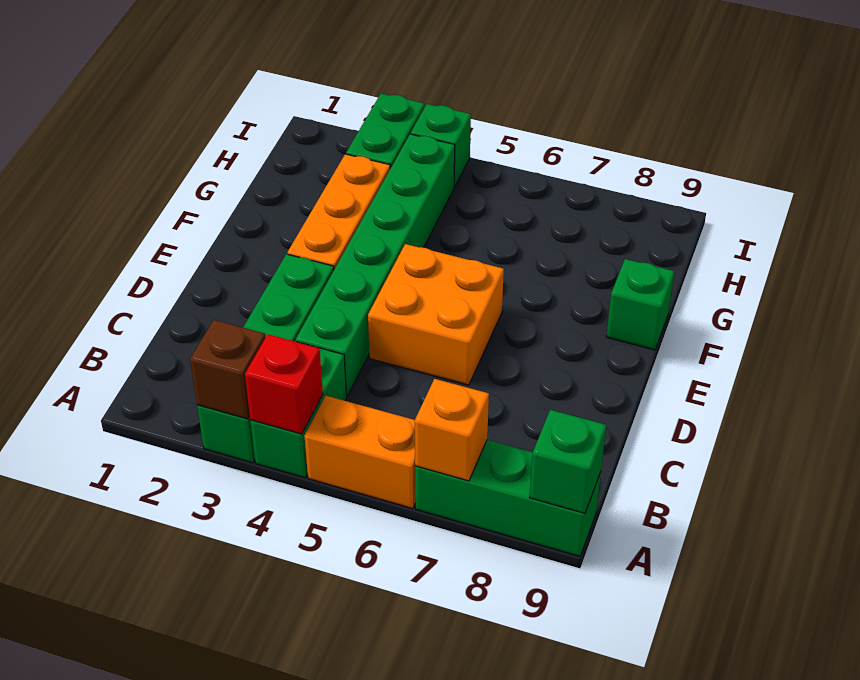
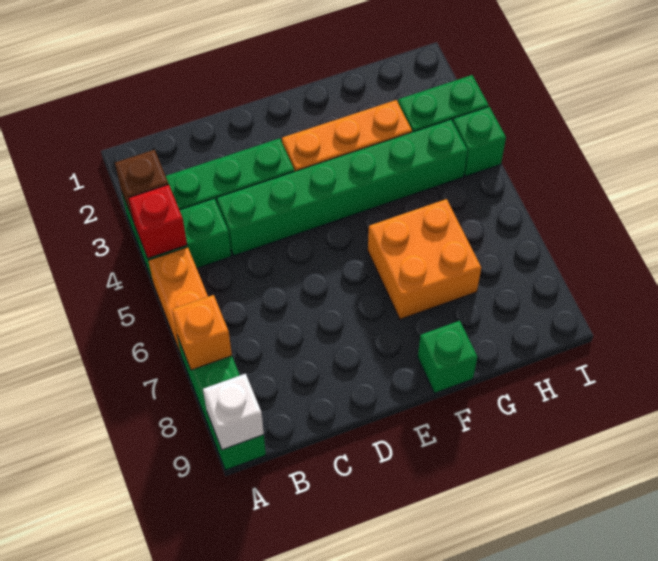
green 1x1 brick [530,410,606,513] -> white 1x1 brick [203,374,264,450]
orange 2x2 brick [368,244,504,385] -> orange 2x2 brick moved to [368,199,481,319]

